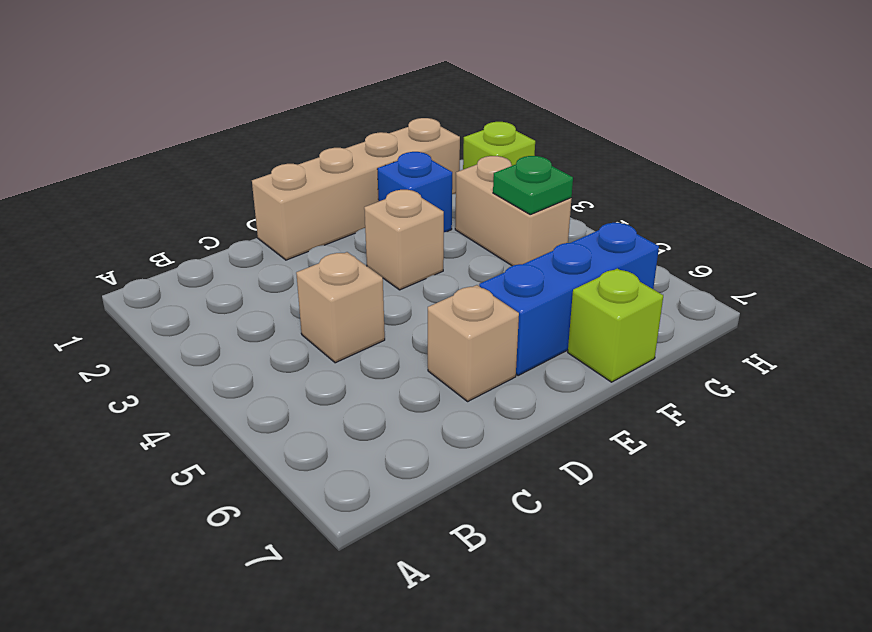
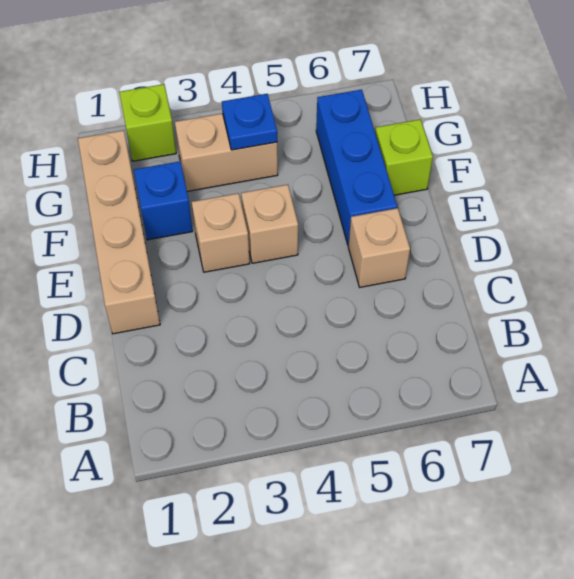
tan 1x1 brick [296,252,385,363] -> tan 1x1 brick moved to [241,185,298,263]
green 1x1 plate [493,156,573,215] -> blue 1x1 plate [222,94,277,150]

